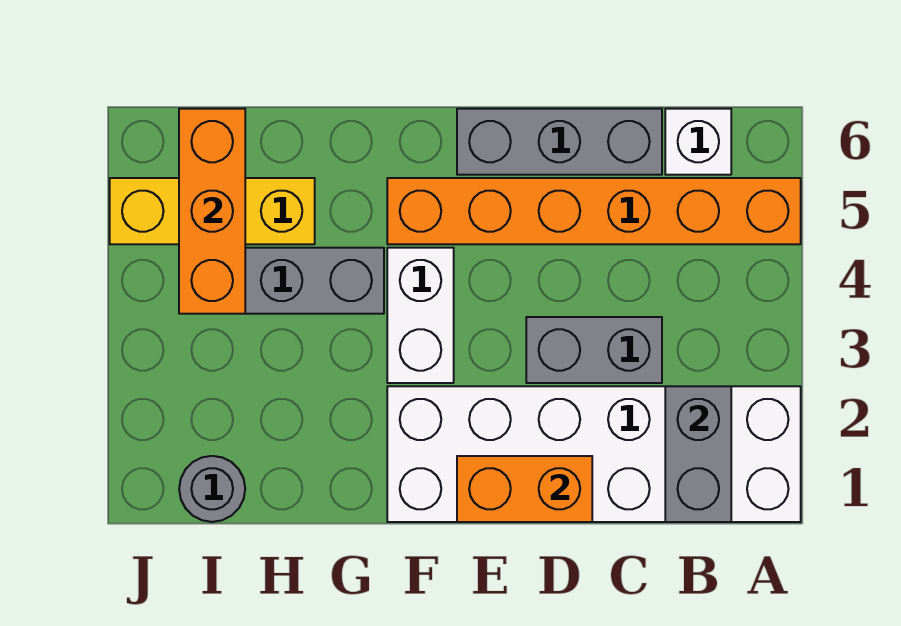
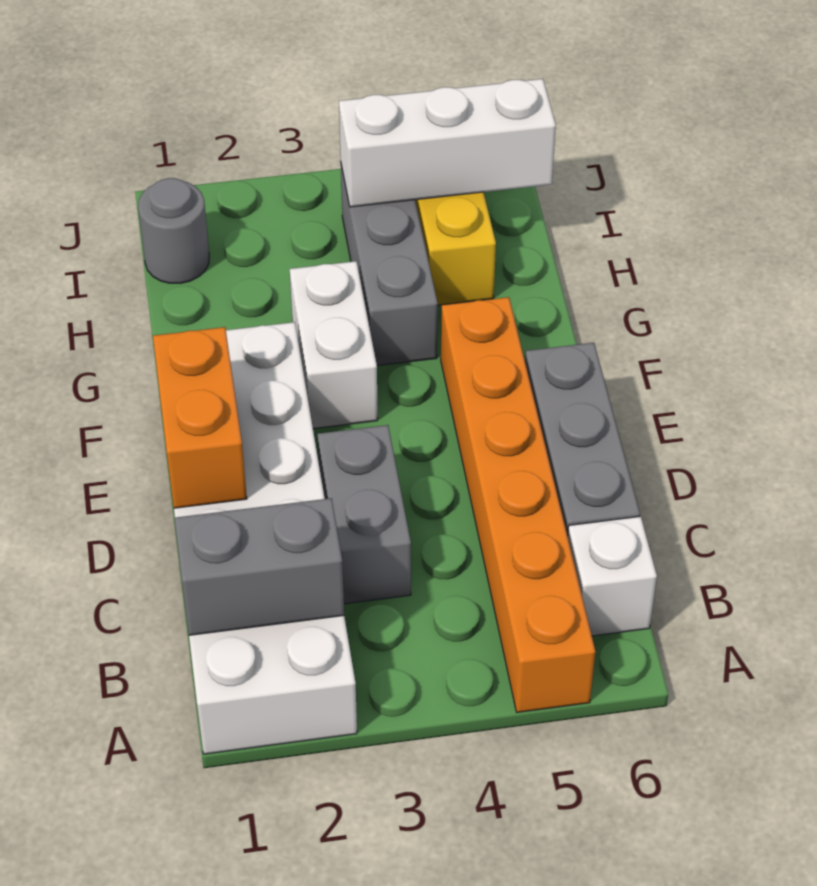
white 1x2 brick [387,248,454,383] -> white 1x2 brick turned to [290,261,378,428]
orange 1x3 brick [179,109,245,314] -> white 1x3 brick [339,79,556,207]

